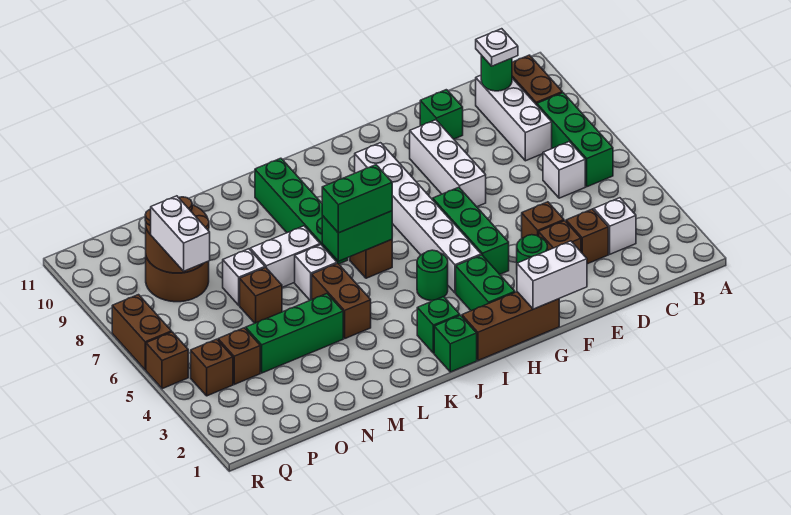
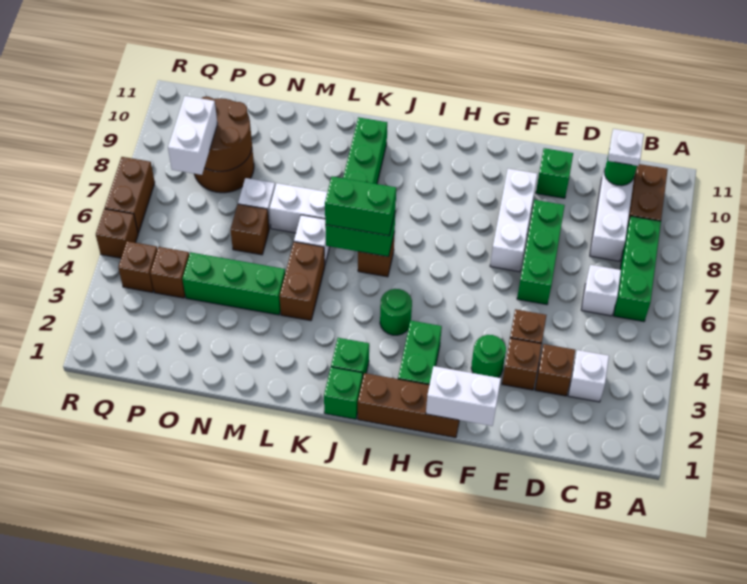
green 1x3 brick [433,187,509,274] -> green 1x3 brick moved to [517,200,565,305]
white 1x6 brick [355,143,481,293] -> none

